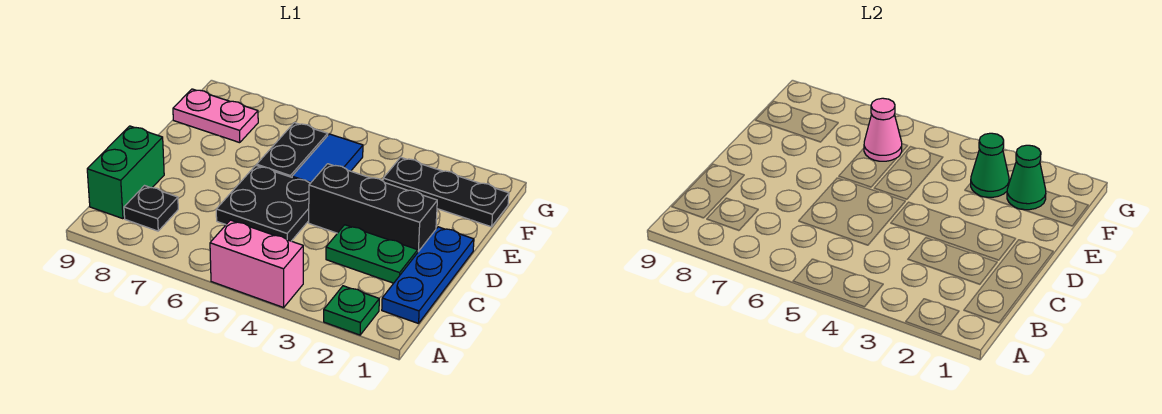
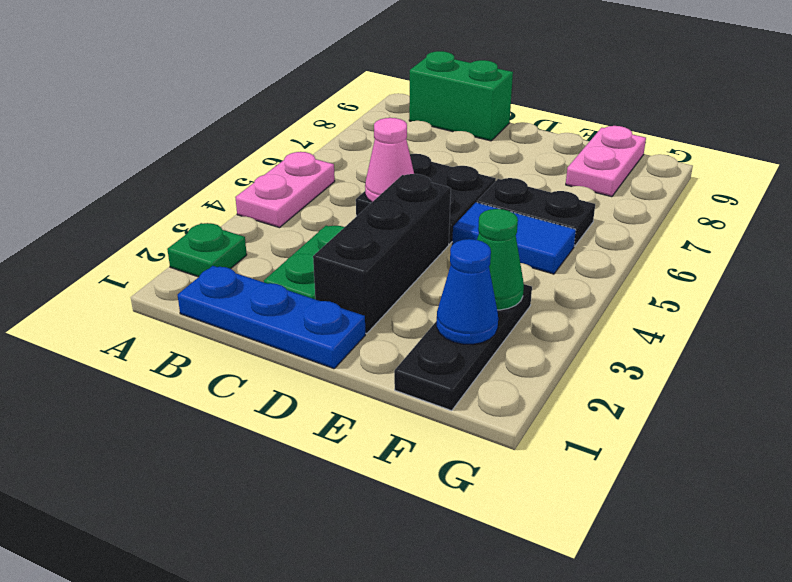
pink 1x2 brick [210,220,303,308] -> pink 1x2 plate [235,152,335,228]
black 1x1 plate [124,186,178,231] -> none
green 1x1 cone [1007,145,1046,210] -> blue 1x1 cone [437,239,498,344]
pink 1x1 cone [864,98,902,161] -> pink 1x1 cone moved to [365,118,414,202]

